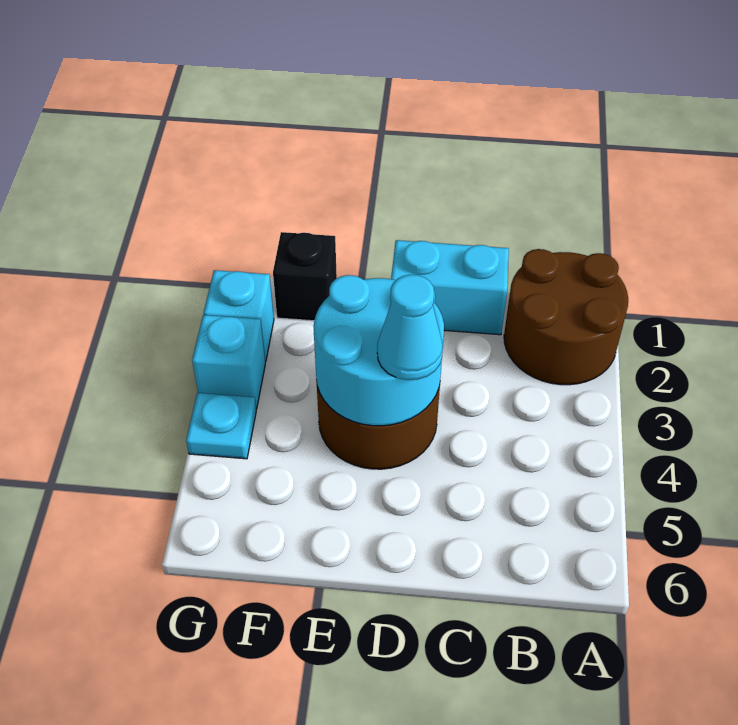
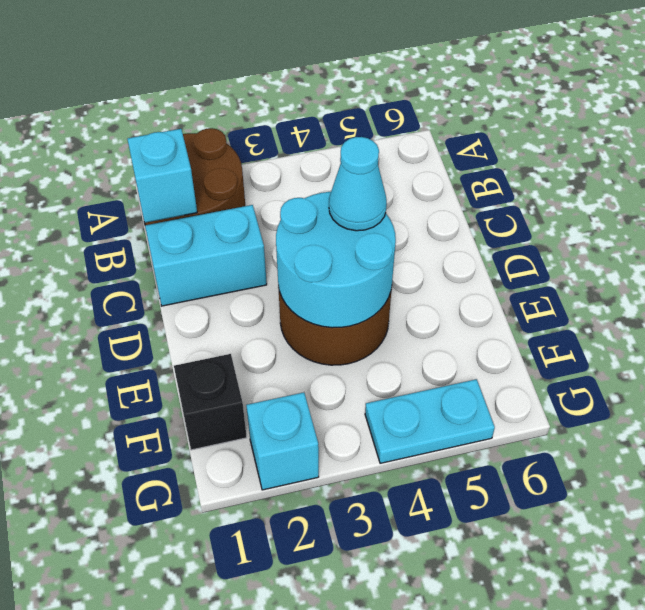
cyan 1x2 brick [391,240,509,335] -> cyan 1x2 brick turned to [145,205,267,306]
cyan 1x1 brick [192,315,265,409] -> cyan 1x1 brick moved to [127,129,197,223]
cyan 1x1 plate [186,393,256,459] -> cyan 1x2 plate [365,379,495,463]

